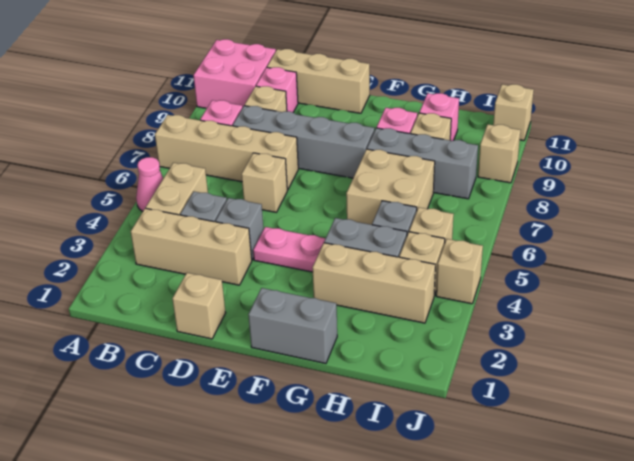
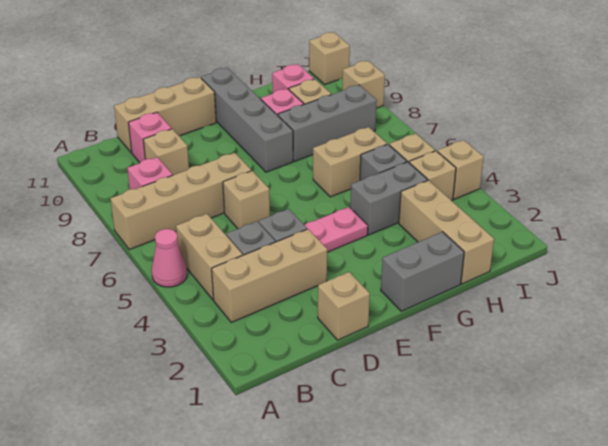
pink 2x2 brick [193,39,276,108] -> none
grey 1x4 brick [233,106,374,178] -> grey 1x4 brick turned to [201,68,293,172]
tan 1x3 brick [312,243,435,323] -> tan 1x3 brick turned to [399,180,494,284]
tan 2x2 brick [346,149,435,225] -> tan 1x2 brick [313,127,387,197]

